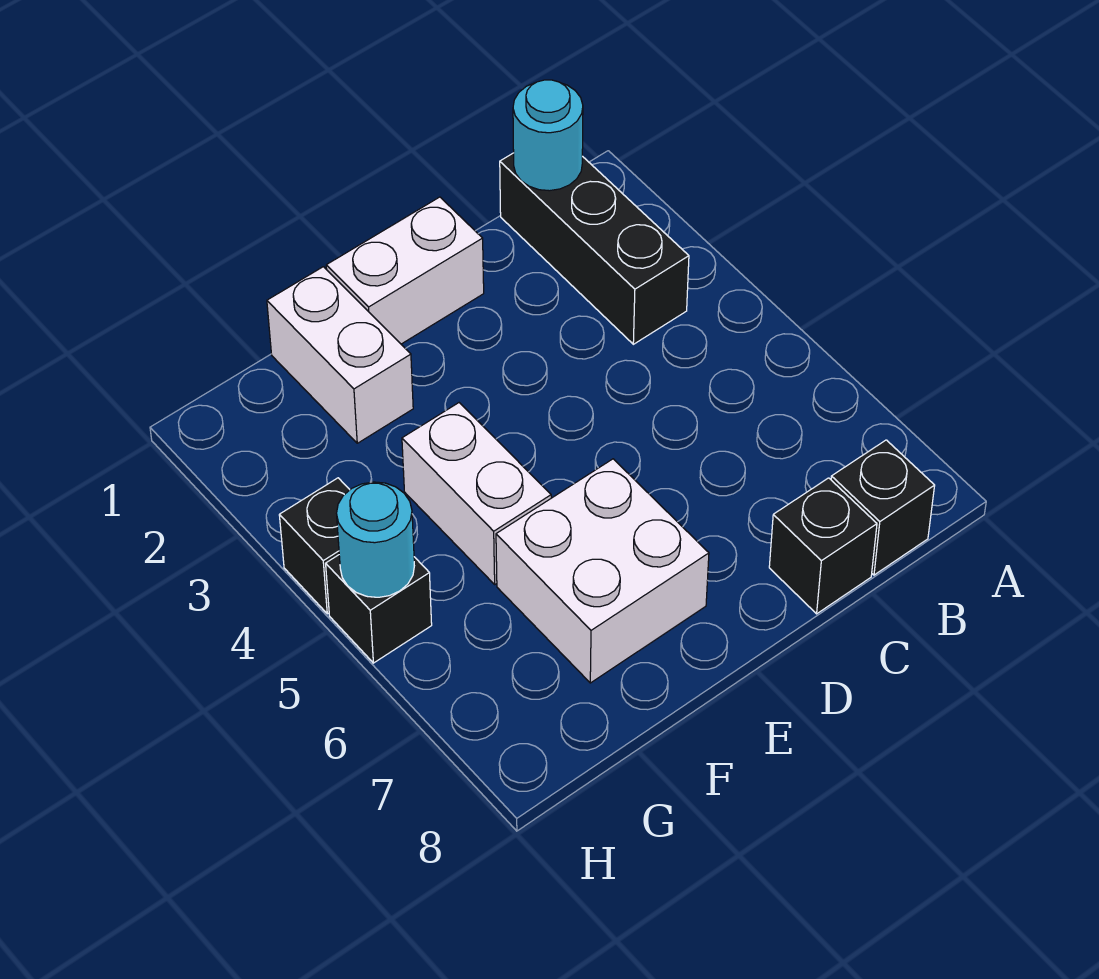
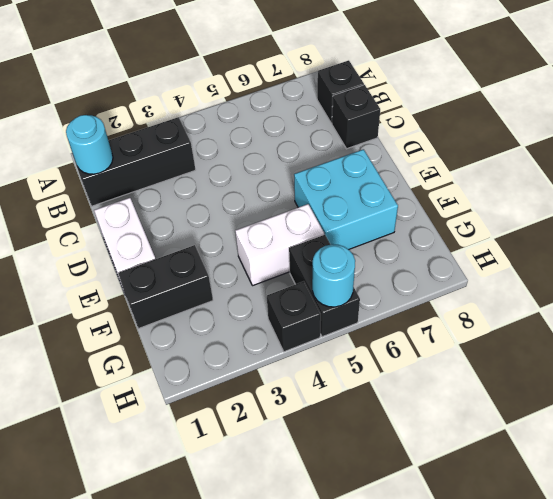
white 2x2 brick [496,459,709,683] -> cyan 2x2 brick [294,149,398,250]
white 1x2 brick [267,267,413,443] -> black 1x2 brick [118,245,213,329]
black 1x1 brick [326,555,432,663] -> black 1x2 brick [289,235,360,337]

